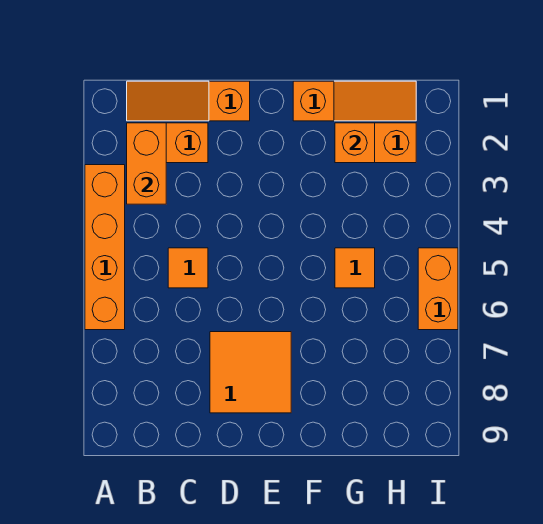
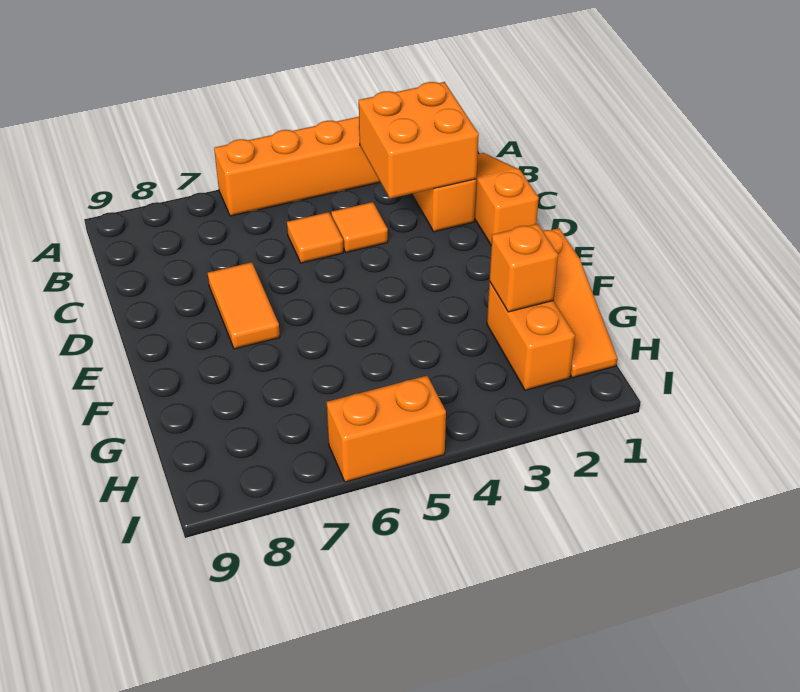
orange 1x2 brick [127,123,166,204] -> orange 2x2 brick [359,82,479,198]
orange 2x2 tile [210,332,291,413] -> orange 1x2 tile [208,262,280,349]
orange 1x1 tile [335,248,375,288] -> orange 1x1 tile moved to [331,202,388,252]

